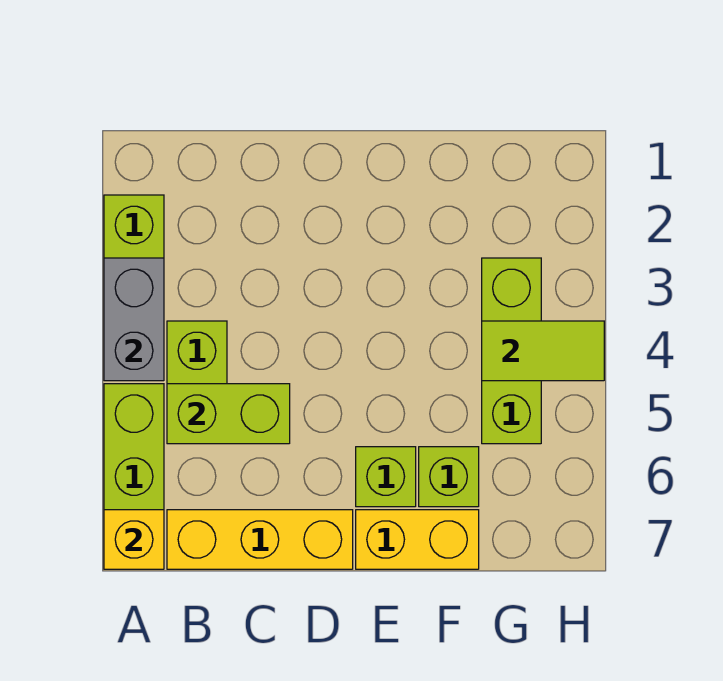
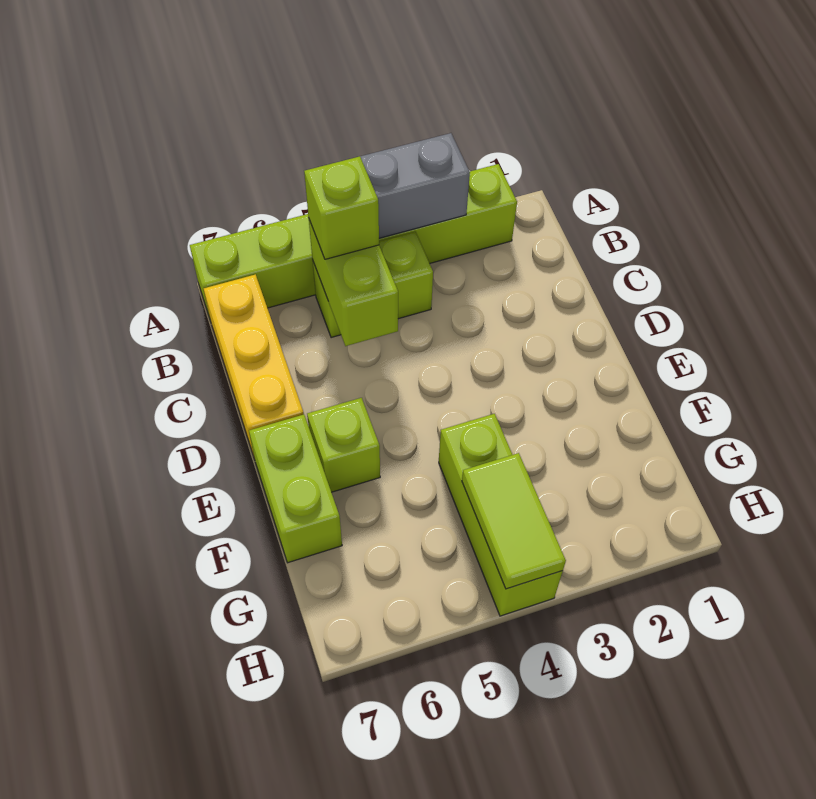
yellow 1x1 brick [104,510,164,569] -> none
yellow 1x2 brick [356,510,479,569] -> lime 1x2 brick [249,415,342,563]
lime 1x1 brick [419,447,479,507] -> lime 1x1 brick moved to [304,156,379,259]
lime 1x3 brick [482,258,541,444] -> lime 1x3 brick turned to [439,414,563,616]

